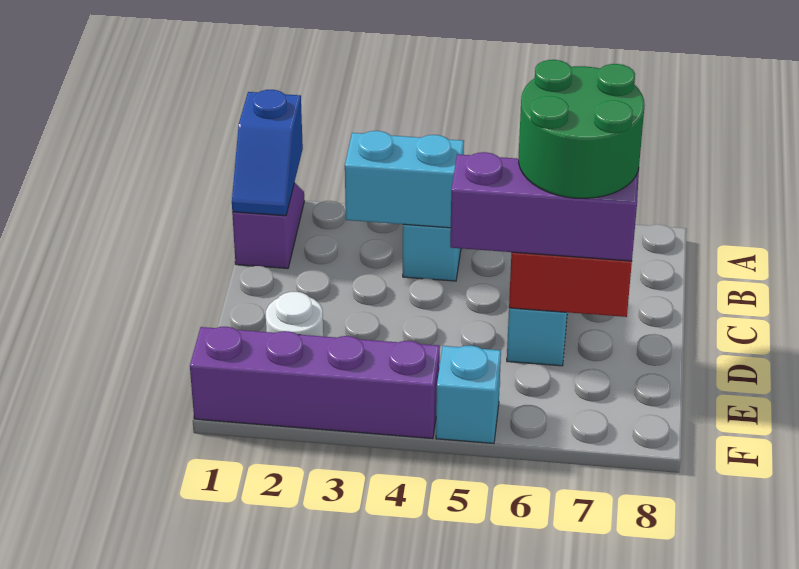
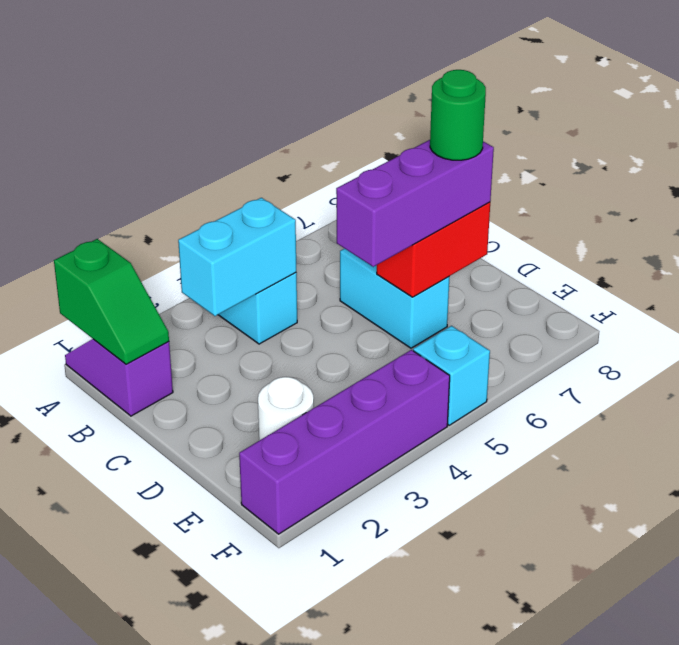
blue 1x2 slope [232,90,303,216] -> green 1x2 slope [54,239,169,364]
green 2x2 round brick [519,60,645,198] -> green 1x1 round brick [430,70,486,160]

